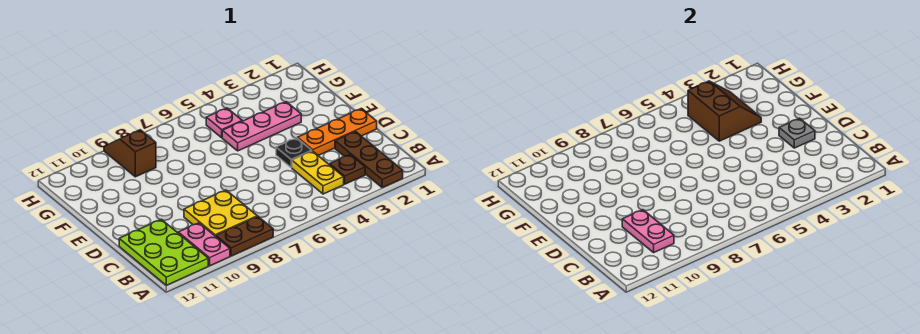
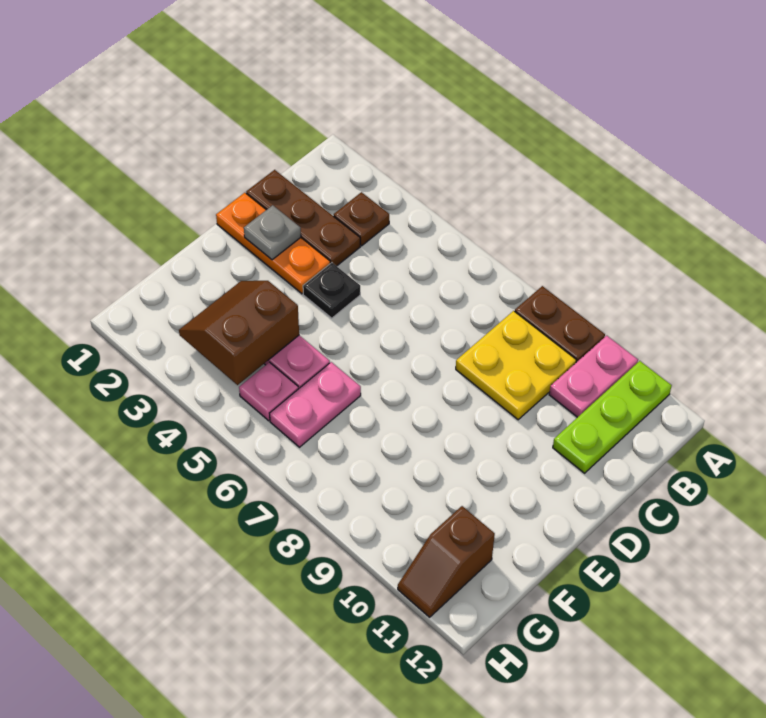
brown 1x3 plate [335,132,403,188] -> brown 1x3 plate turned to [246,170,360,266]
lime 2x3 plate [119,219,208,285] -> lime 1x3 plate [553,361,672,473]
yellow 1x2 plate [292,151,344,194] -> none
pink 1x2 plate [622,210,674,253] -> pink 1x2 plate moved to [270,362,361,447]
brown 1x2 slope [104,130,156,177] -> brown 1x2 slope moved to [398,506,495,617]

